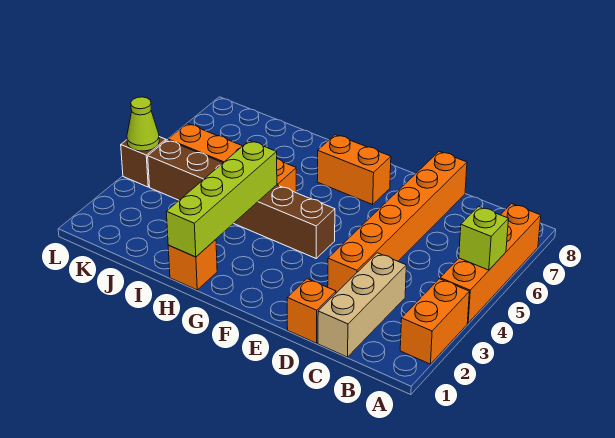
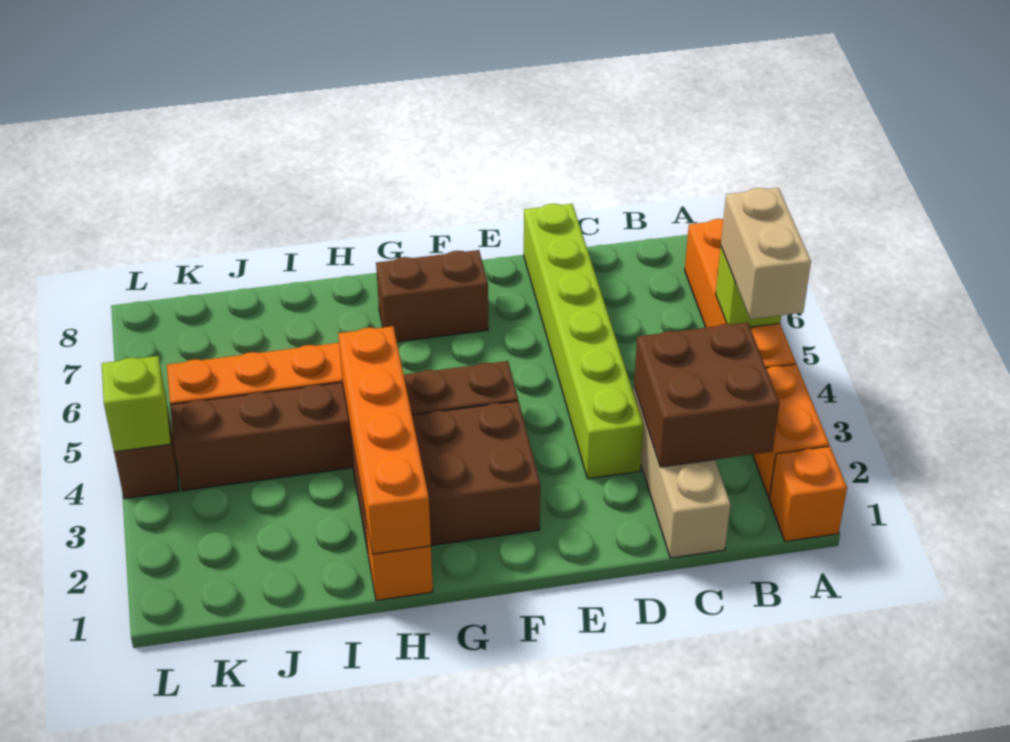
none -> tan 1x2 brick [721,188,811,319]
none -> brown 2x2 brick [634,322,780,467]
orange 1x1 brick [287,279,336,343] -> orange 1x1 brick moved to [769,446,847,541]
orange 1x6 brick [328,151,467,293] -> lime 1x6 brick [524,204,644,479]
none -> brown 2x3 brick [350,401,540,551]
orange 1x2 brick [317,135,391,205] -> brown 1x2 brick [376,250,488,342]
lime 1x4 brick [166,141,277,257] -> orange 1x4 brick [338,326,431,554]
lime 1x1 cone [127,97,159,151] -> lime 1x1 brick [102,356,171,452]

